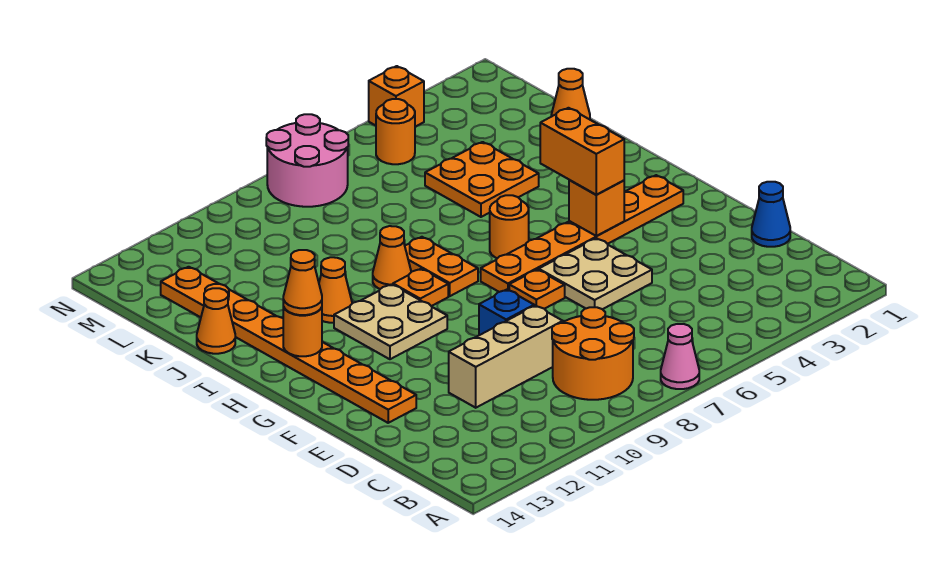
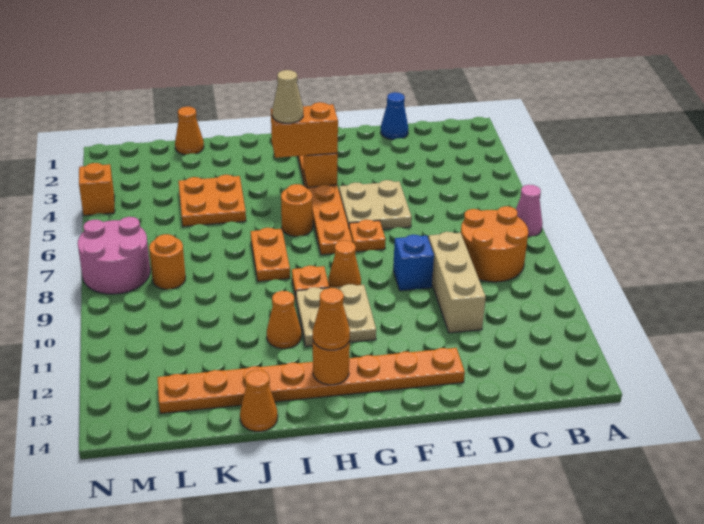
none -> tan 1x1 cone [272,70,303,123]
orange 1x2 plate [405,237,478,296] -> orange 1x2 plate turned to [251,228,290,281]
orange 1x1 cone [373,226,411,289] -> orange 1x1 cone moved to [328,240,361,288]
orange 1x1 round brick [376,99,415,164] -> orange 1x1 round brick moved to [149,234,186,289]

